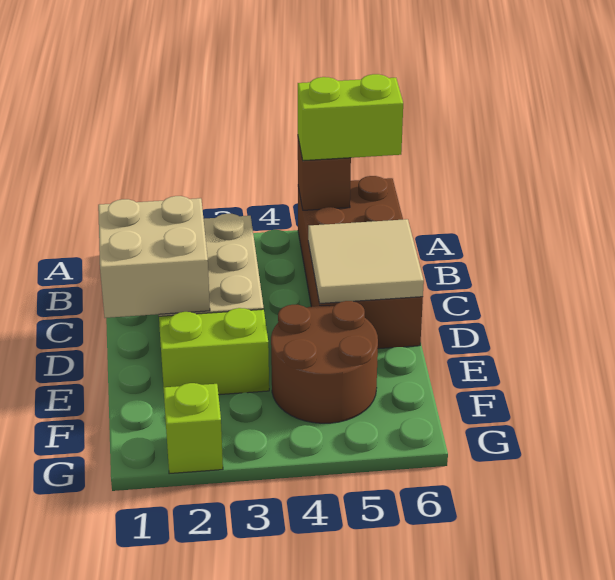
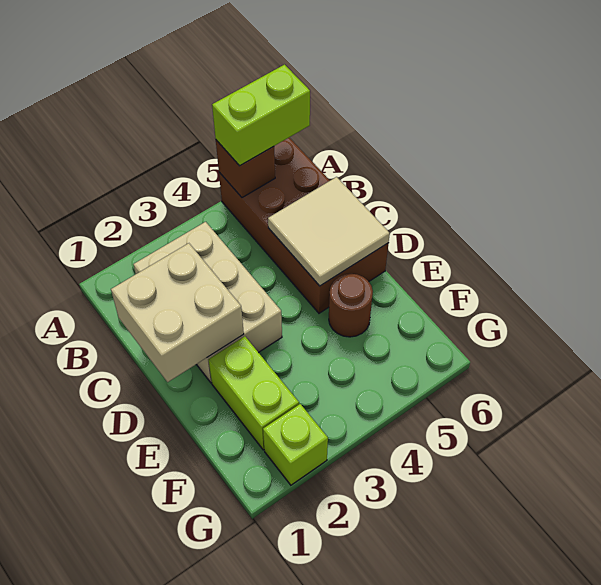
lime 1x2 brick [159,308,269,395] -> lime 1x2 brick turned to [209,336,299,450]
brown 2x2 round brick [271,301,378,423] -> brown 1x1 round brick [329,274,373,337]

